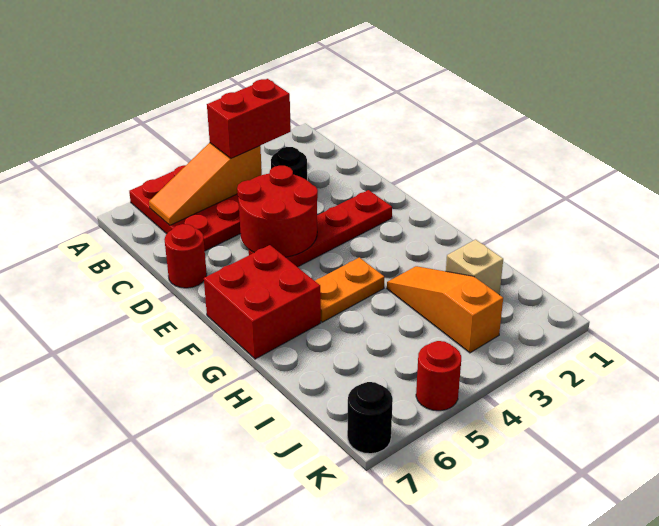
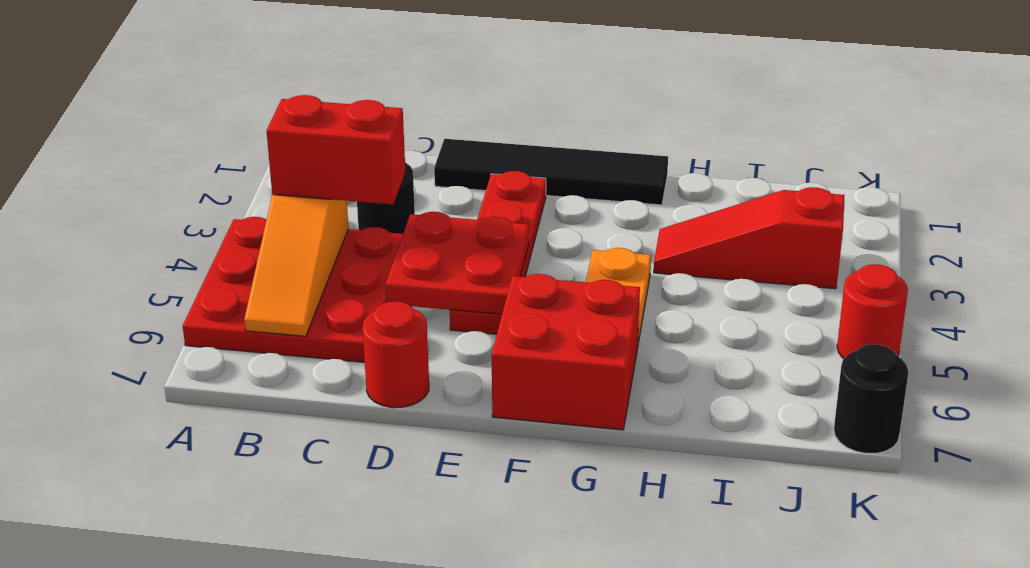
red 1x2 brick [207,79,291,159] -> red 1x2 brick turned to [266,95,405,204]
none -> black 1x4 tile [434,139,668,205]
red 2x2 round brick [237,166,318,257] -> red 2x2 plate [386,212,529,314]
orange 1x3 slope [387,266,503,353] -> red 1x3 slope [654,187,845,289]
tan 1x1 brick [446,240,503,295] -> none

